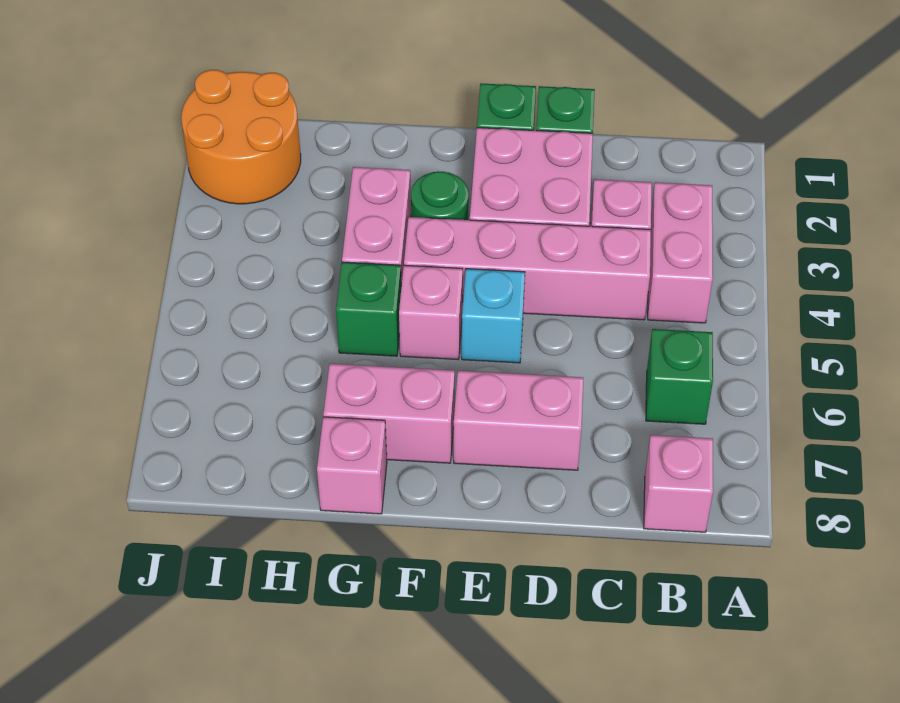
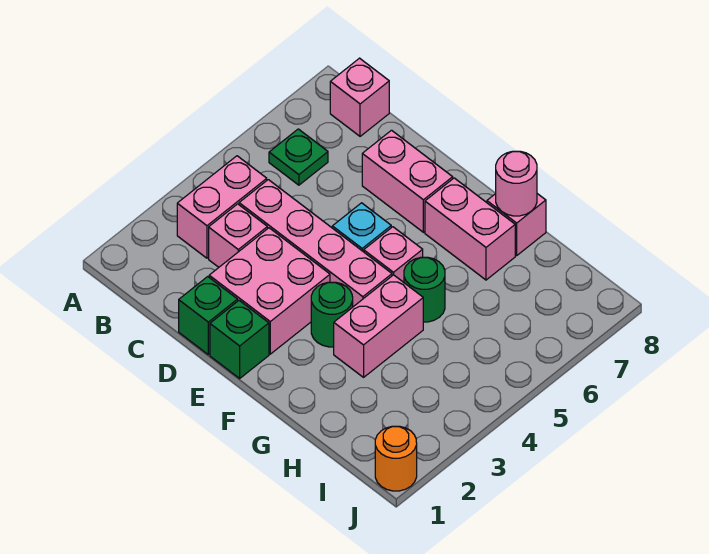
green 1x1 brick [646,329,713,424] -> green 1x1 plate [269,129,328,185]
green 1x1 brick [336,262,401,356] -> green 1x1 round brick [404,257,445,322]
none -> pink 1x1 round brick [496,151,537,216]
orange 2x2 round brick [181,70,301,204] -> orange 1x1 round brick [375,426,417,491]

